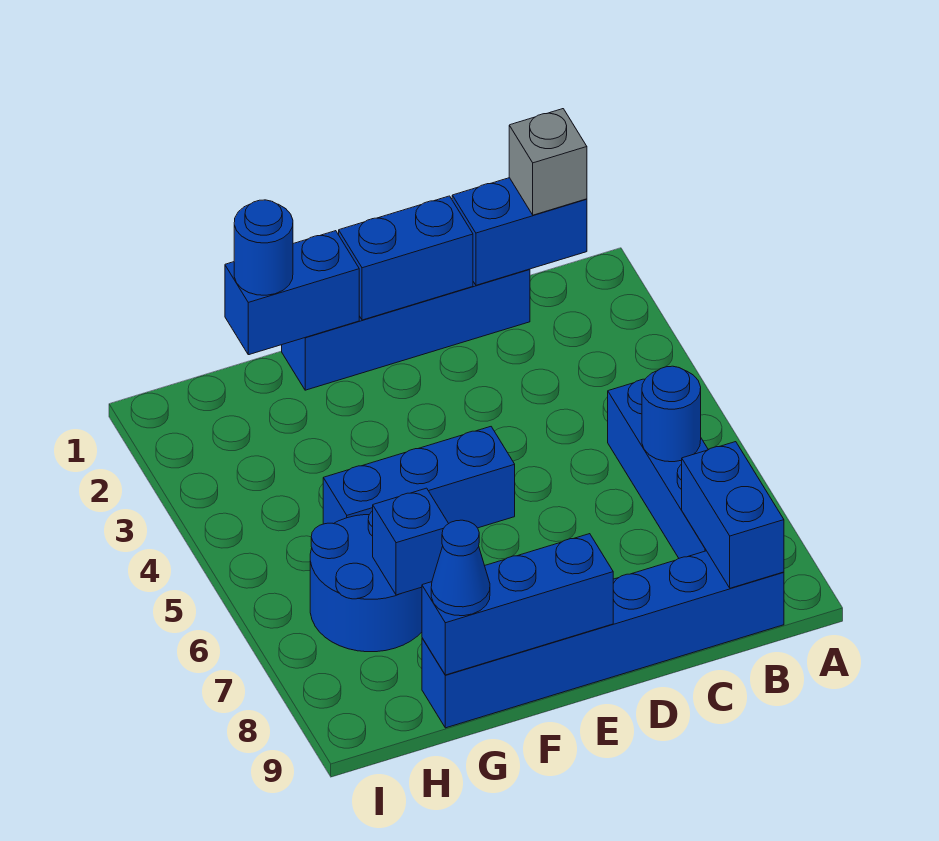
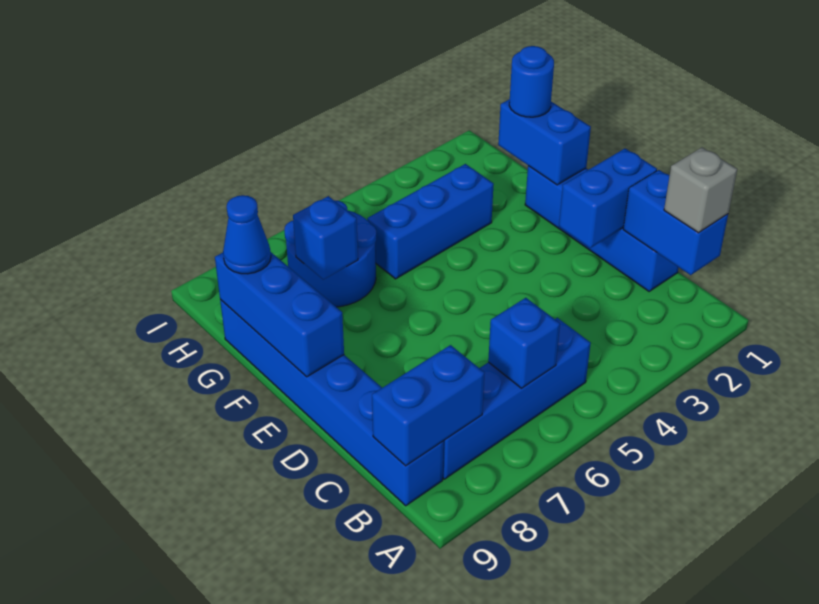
blue 1x1 round brick [642,366,701,462] -> blue 1x1 brick [488,298,560,388]
blue 1x2 brick [339,196,473,320] -> blue 1x2 brick turned to [559,149,657,248]
blue 1x3 brick [323,427,515,528] -> blue 1x3 brick turned to [367,164,494,279]

